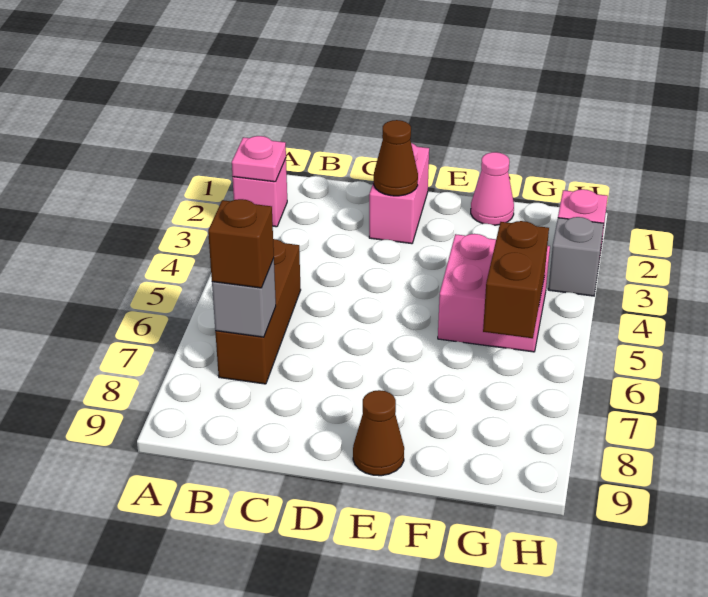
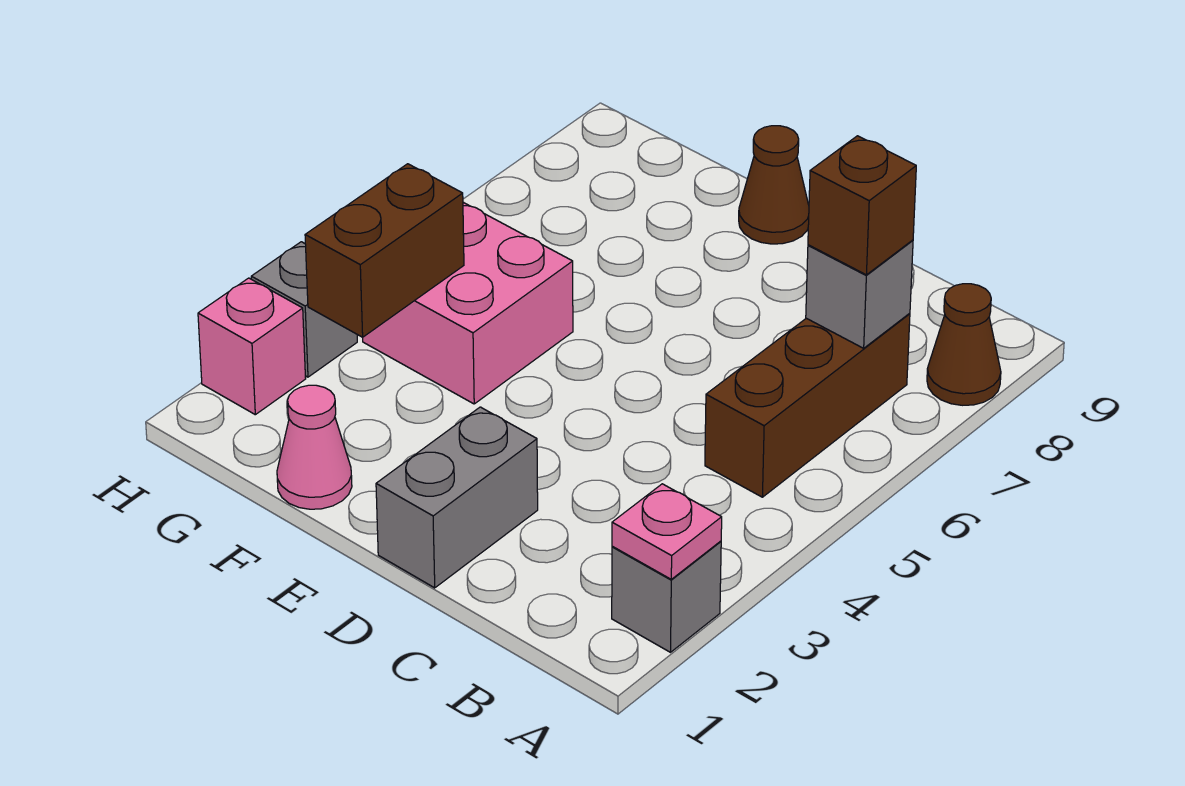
pink 1x1 brick [233,159,287,227] -> grey 1x1 brick [612,541,721,652]
pink 1x2 brick [369,143,429,244] -> grey 1x2 brick [376,407,538,588]
brown 1x1 cone [374,120,418,196] -> brown 1x1 cone moved to [927,284,1001,405]
brown 1x2 brick [483,221,549,338] -> brown 1x2 brick moved to [305,164,464,337]

